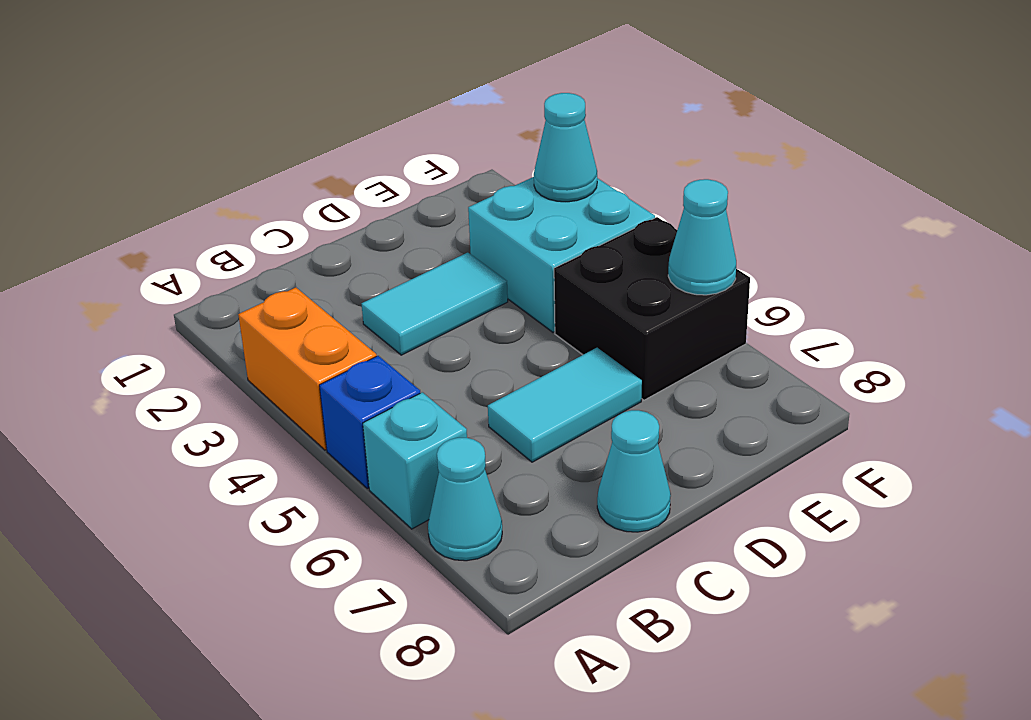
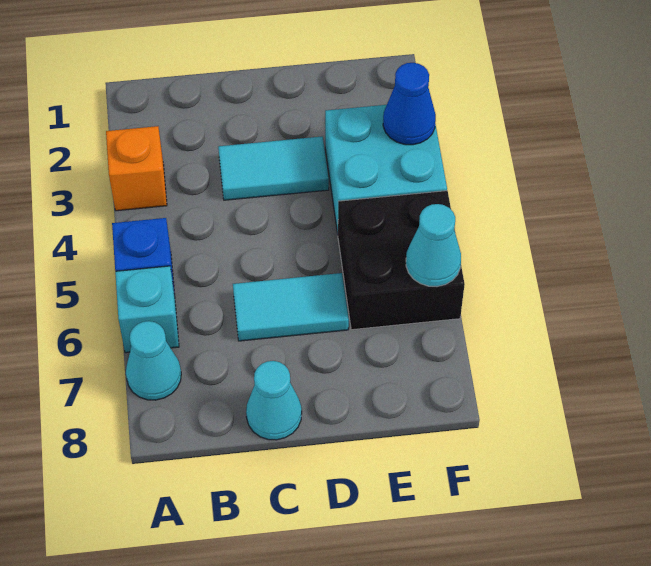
orange 1x2 brick [238,288,376,450] -> orange 1x1 brick [106,126,167,211]
cyan 1x1 cone [534,93,597,202] -> blue 1x1 cone [383,63,436,145]

